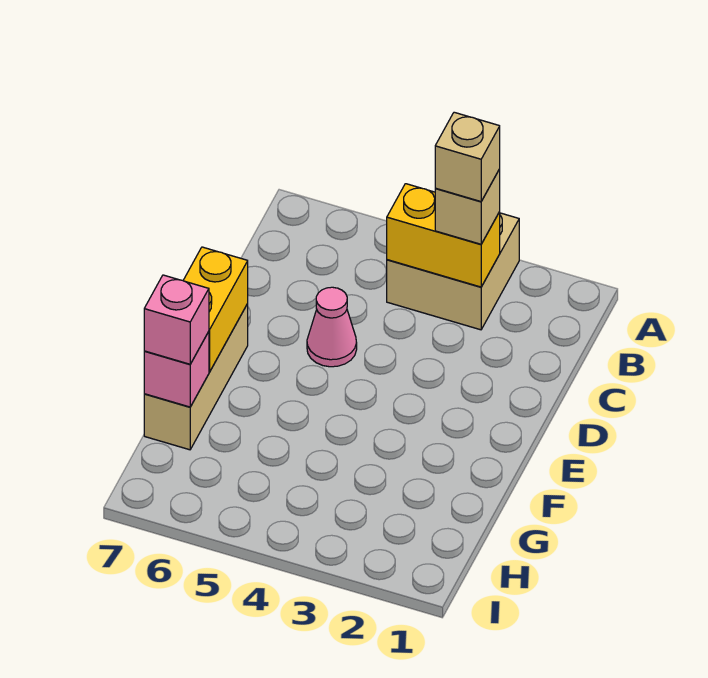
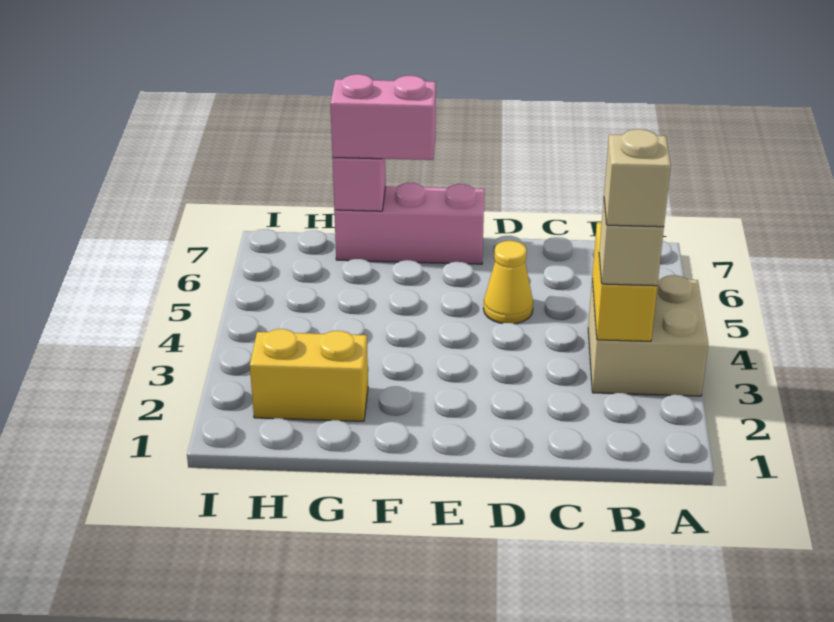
pink 1x1 cone [307,287,357,367] -> yellow 1x1 cone [483,241,533,324]
tan 1x3 brick [144,304,248,450] -> pink 1x3 brick [334,183,484,264]
yellow 1x2 brick [183,247,248,372] -> yellow 1x2 brick moved to [250,329,368,421]
pink 1x1 brick [144,275,209,364] -> pink 1x2 brick [330,74,436,160]

